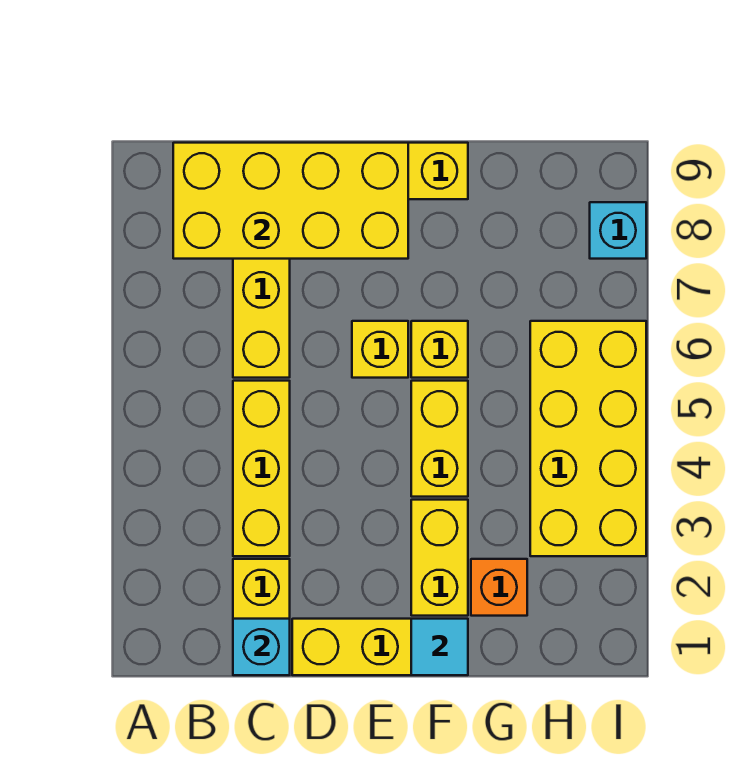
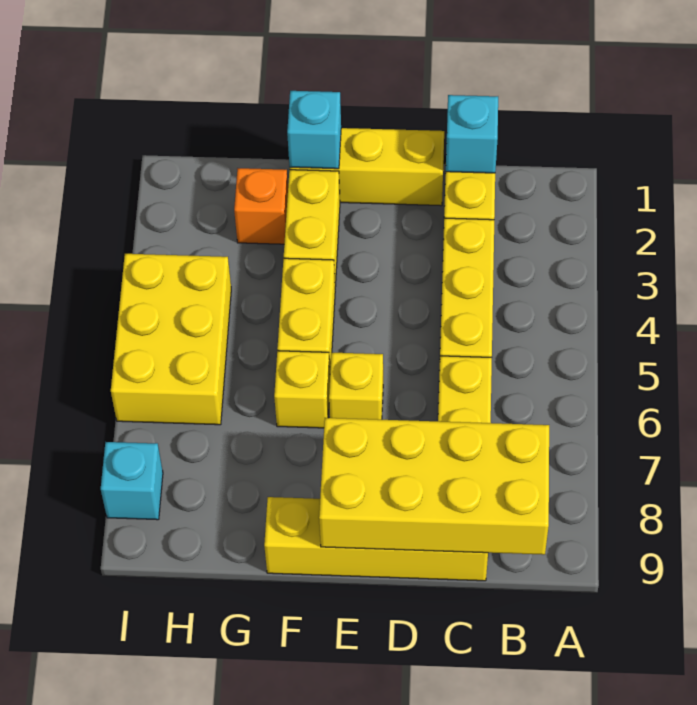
cyan 1x1 tile [411,619,468,675] -> cyan 1x1 brick [287,91,341,169]
yellow 2x4 brick [530,321,646,556] -> yellow 2x3 brick [111,254,231,425]

